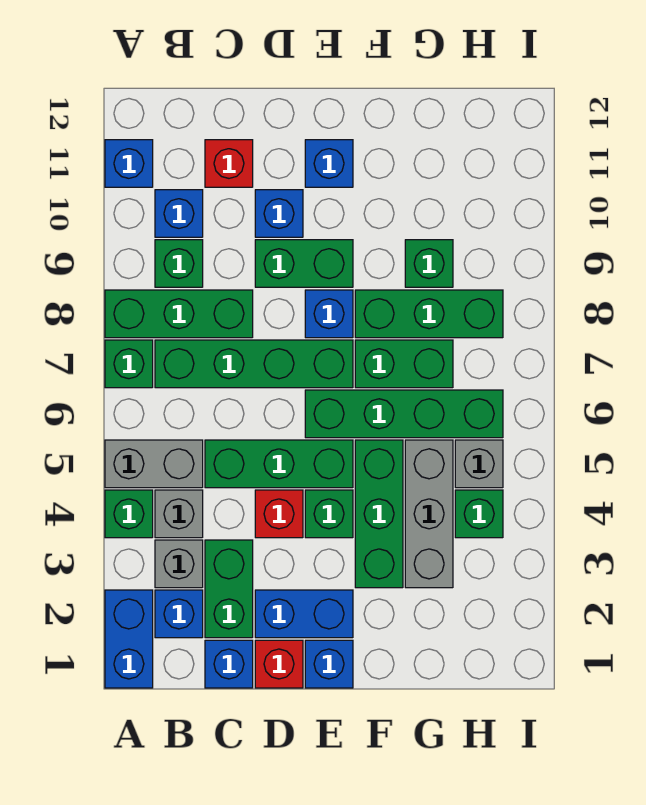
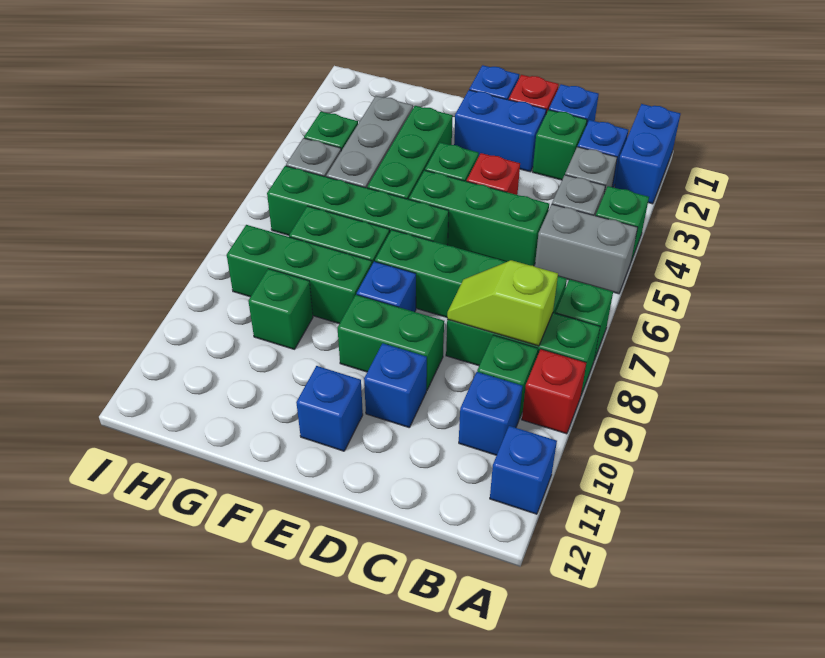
none -> lime 1x2 slope [447,260,558,346]
green 1x2 brick [205,540,253,638] -> green 1x1 brick [533,110,587,180]
red 1x1 brick [205,140,253,187] -> red 1x1 brick moved to [522,349,586,434]

